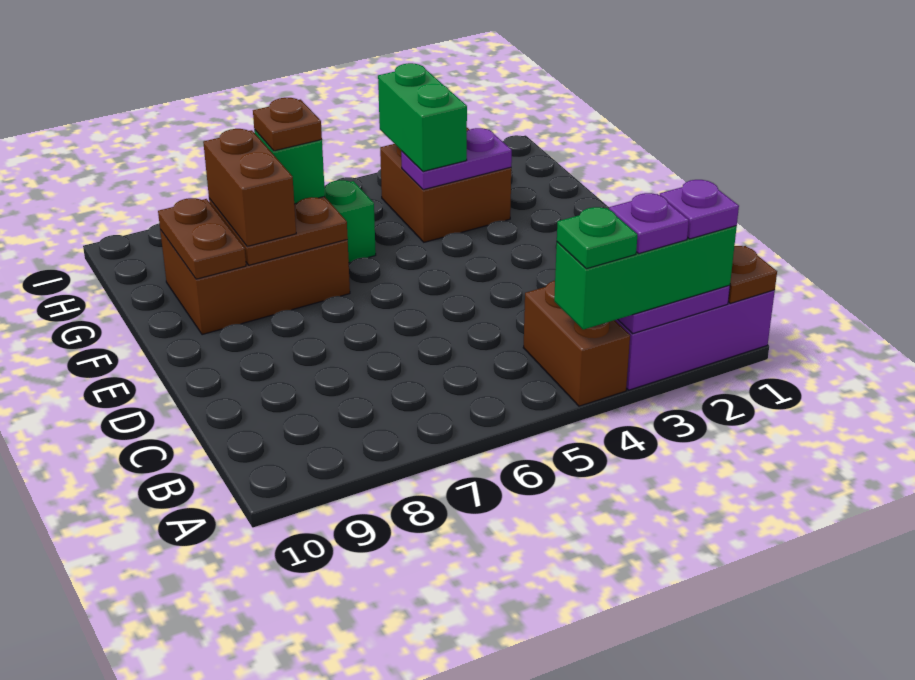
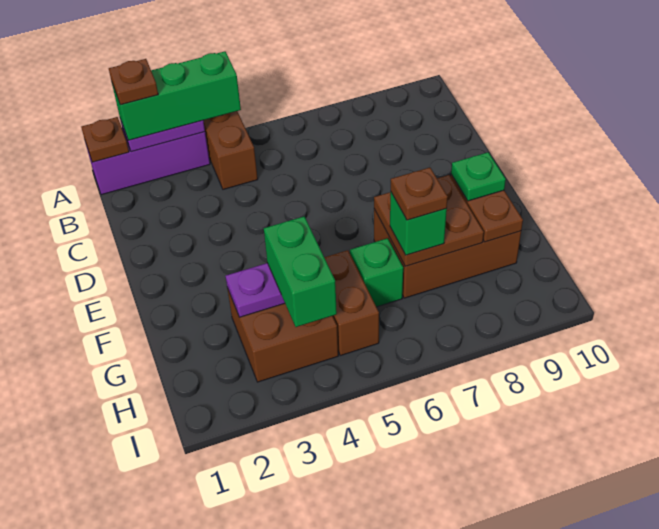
purple 1x1 plate [660,180,739,239] -> brown 1x1 plate [109,59,158,105]
purple 1x1 plate [609,193,689,254] -> none
green 1x1 plate [557,207,637,269] -> green 1x1 plate moved to [451,152,506,201]
brown 1x2 brick [203,129,296,247] -> brown 1x2 brick moved to [324,250,379,356]

